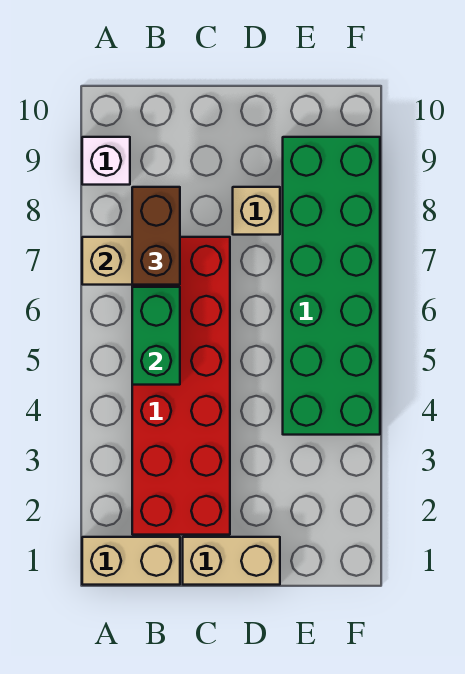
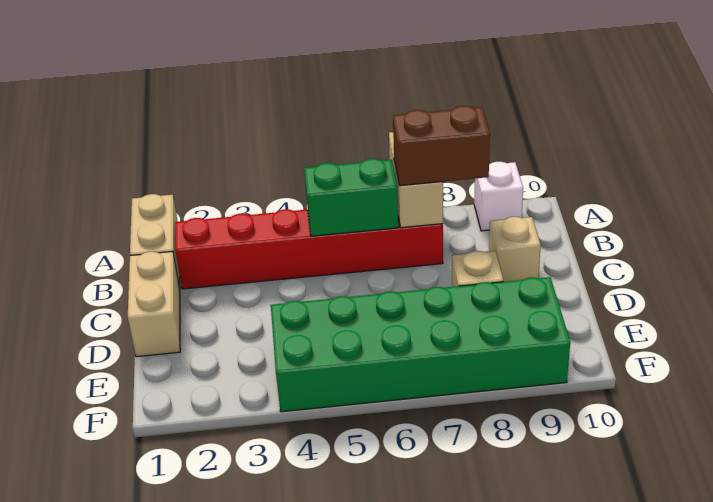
red 2x6 brick [132,237,230,535] -> red 1x6 brick [175,209,443,289]
none -> tan 1x1 brick [489,217,541,282]

